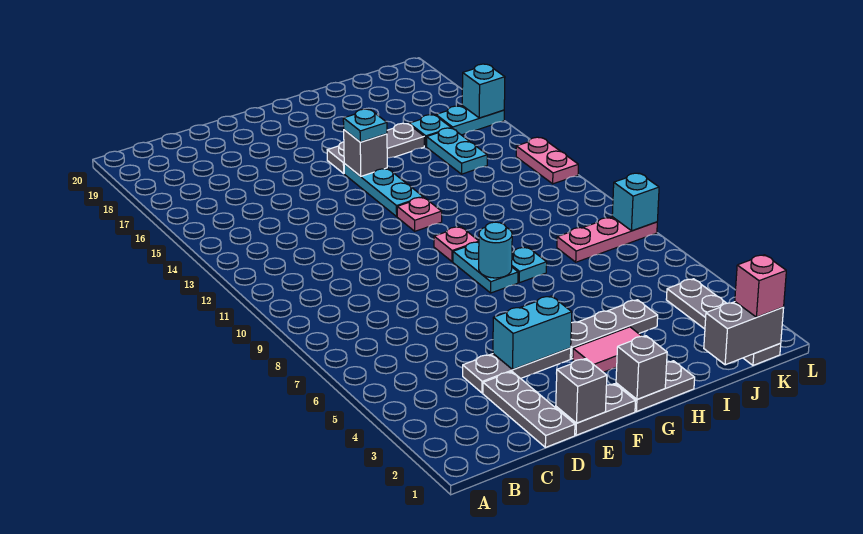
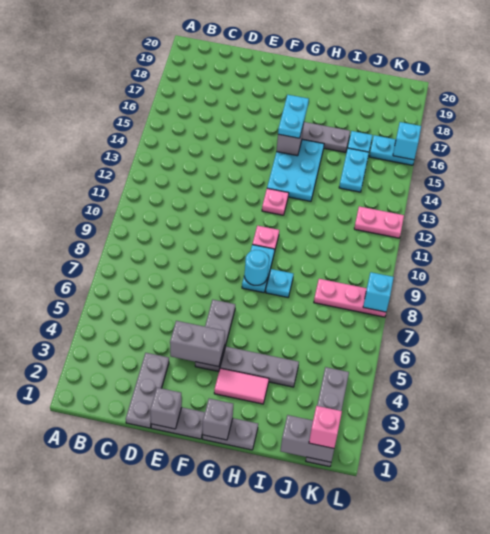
grey 1x3 plate [463,348,571,393] -> grey 1x3 plate turned to [195,300,235,372]
cyan 1x2 brick [493,296,572,370] -> grey 1x2 brick [170,321,225,367]
cyan 1x3 plate [344,164,423,216] -> cyan 2x3 plate [267,139,324,201]
cyan 1x1 plate [343,109,387,142] -> cyan 1x2 plate [278,95,309,138]
pink 1x2 plate [516,137,578,184] -> pink 1x2 plate turned to [354,206,404,238]

